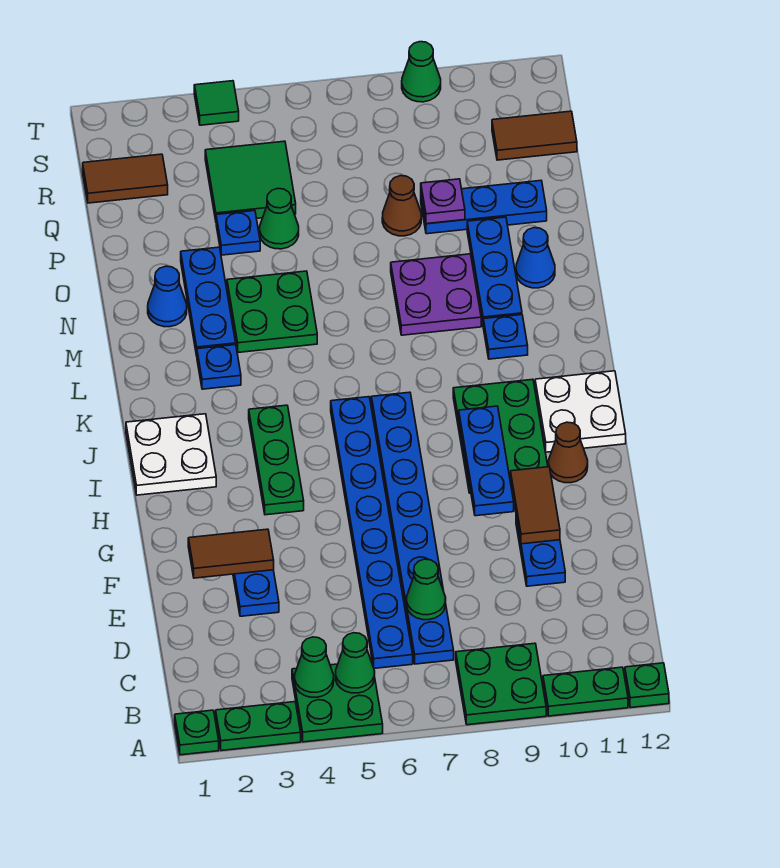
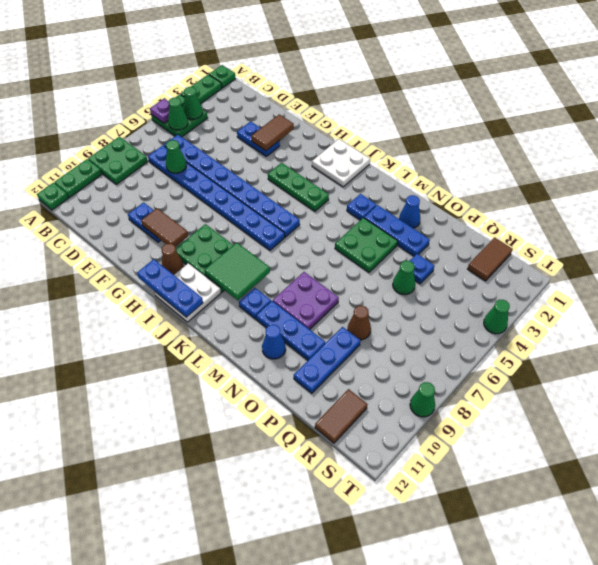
blue 1x3 plate [459,406,514,516] -> blue 1x3 plate moved to [137,259,203,317]
purple 1x1 plate [421,179,465,224] -> purple 1x1 plate moved to [150,99,170,123]
green 2x2 tile [205,141,296,220] -> green 2x2 tile moved to [204,243,270,300]
green 1x1 tile [194,81,239,125] -> green 1x1 cone [484,300,510,334]

